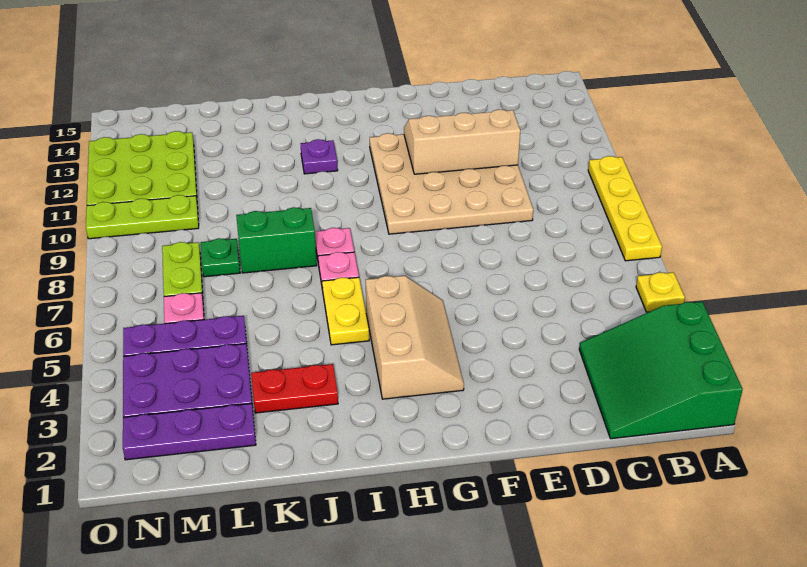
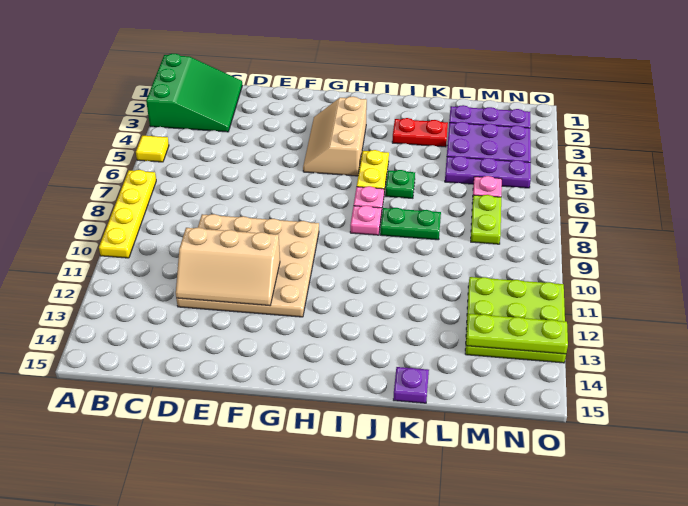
yellow 1x1 plate [636,272,685,312] -> yellow 1x1 tile [136,136,169,162]
purple 1x1 plate [301,139,338,174] -> purple 1x1 plate moved to [393,367,429,403]
green 1x2 brick [236,207,317,273] -> green 1x2 plate [380,208,441,240]
green 1x1 plate [201,238,240,277] -> green 1x1 plate moved to [385,170,415,198]
lime 1x3 plate [86,195,199,239] -> lime 1x3 plate moved to [466,314,568,354]

